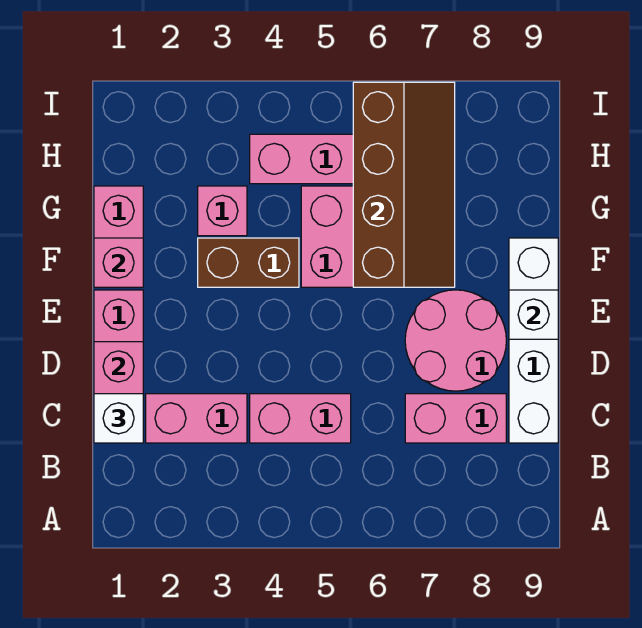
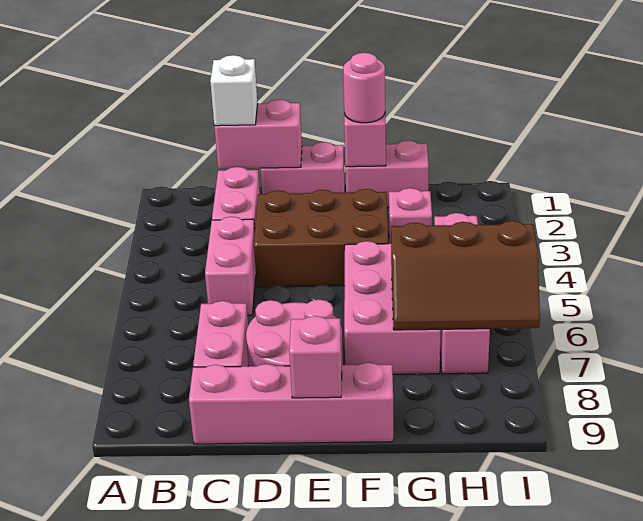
white 1x4 brick [509,238,558,443] -> pink 1x4 brick [189,363,393,444]
white 1x1 brick [509,290,558,339] -> pink 1x1 brick [289,316,342,398]
none -> pink 1x1 round brick [343,53,385,123]
brown 1x2 brick [198,238,299,287] -> brown 2x3 brick [254,189,388,287]
brown 2x4 slope [353,82,455,287] -> brown 2x3 slope [391,221,540,330]

